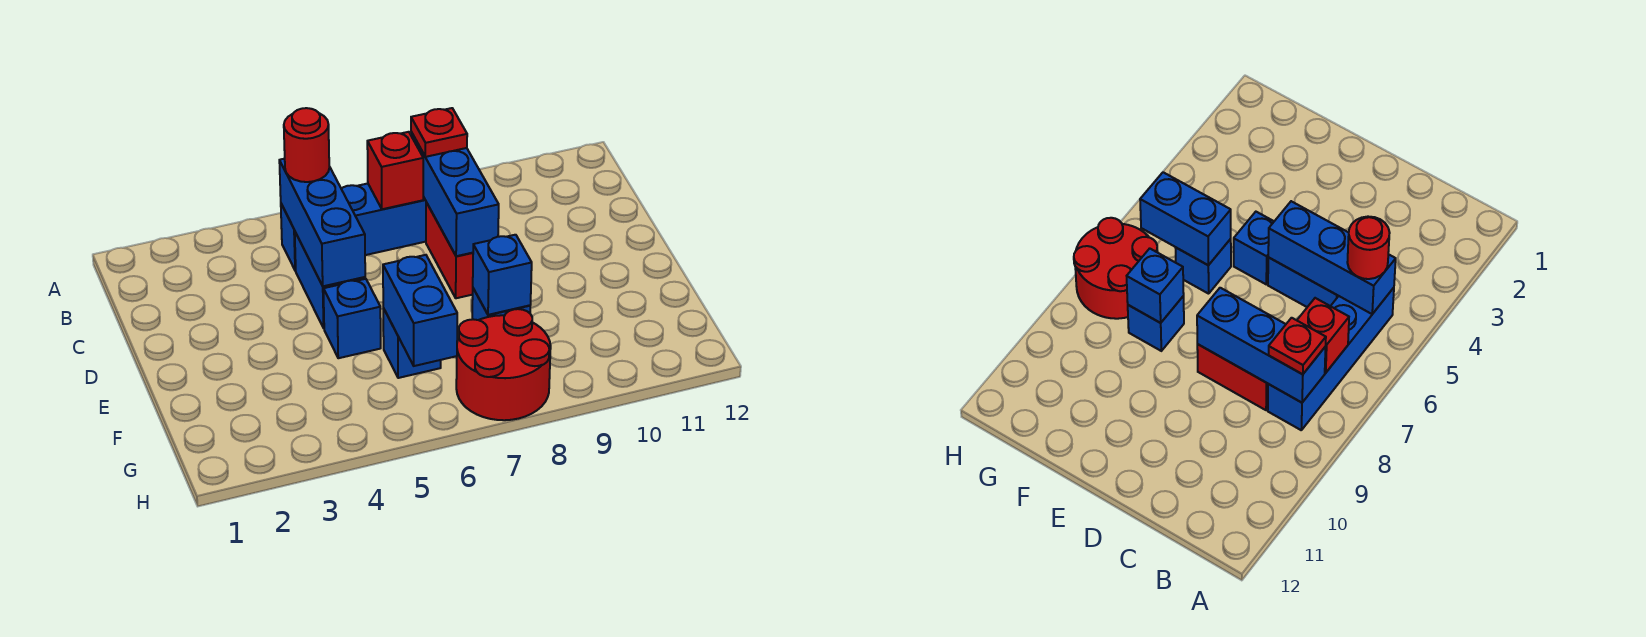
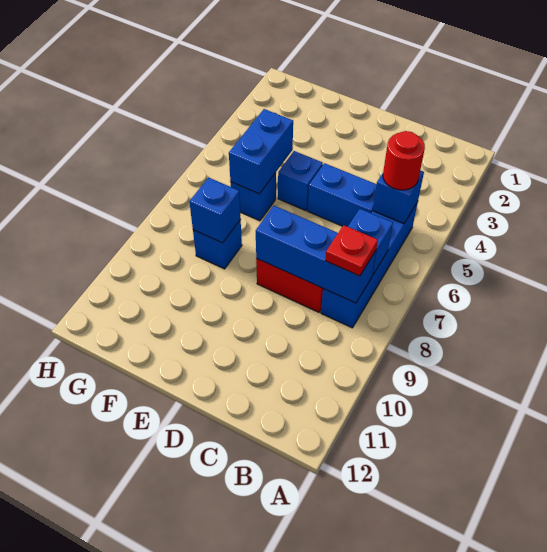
blue 1x3 brick [279,159,365,286] -> blue 1x1 brick [373,170,424,224]
red 1x1 brick [367,132,423,209] -> blue 1x1 brick [348,209,393,275]
blue 1x2 brick [383,255,457,366] -> blue 1x2 brick turned to [229,109,293,194]
red 2x2 round brick [456,309,551,420] -> none

